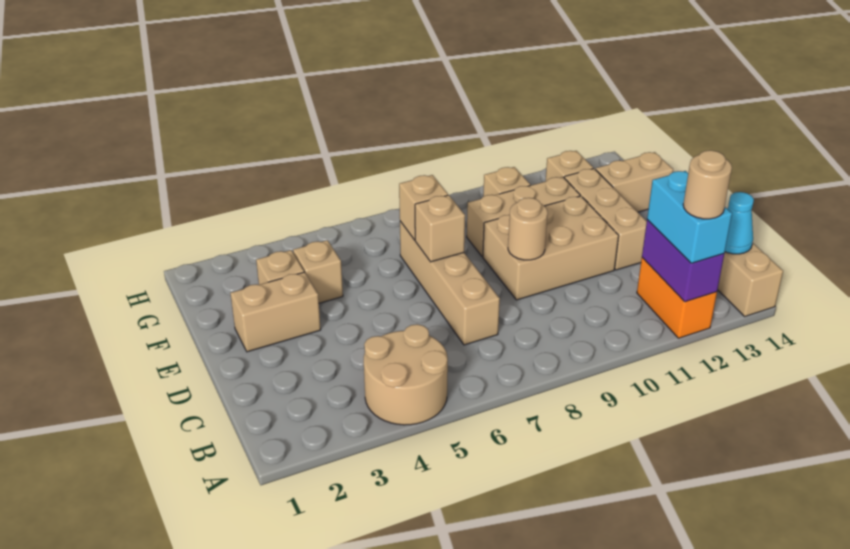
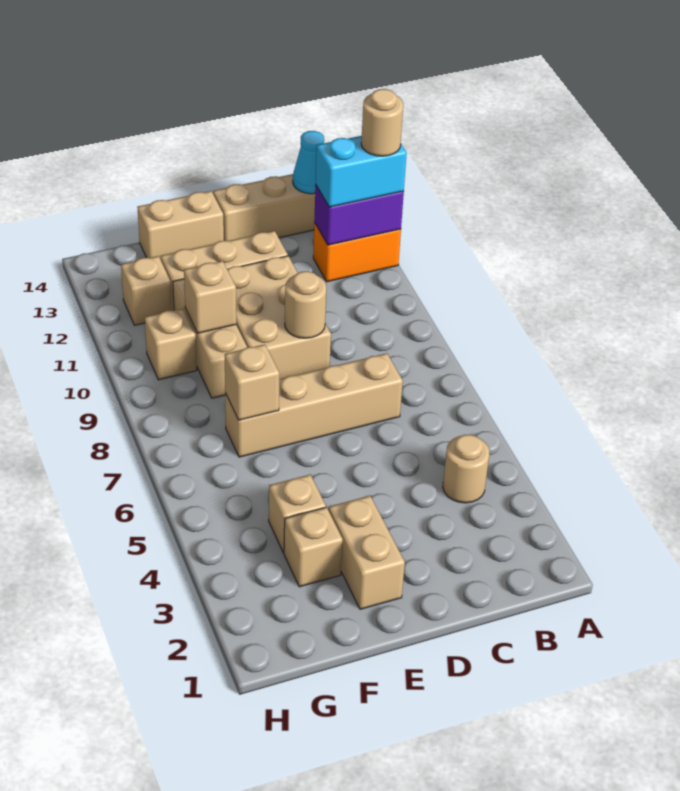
tan 2x2 round brick [364,324,448,425] -> tan 1x1 round brick [443,435,490,503]
tan 1x1 brick [415,195,465,262] -> tan 1x1 brick moved to [184,261,236,333]
tan 1x2 brick [596,152,673,212] -> tan 1x2 brick turned to [137,191,224,260]

